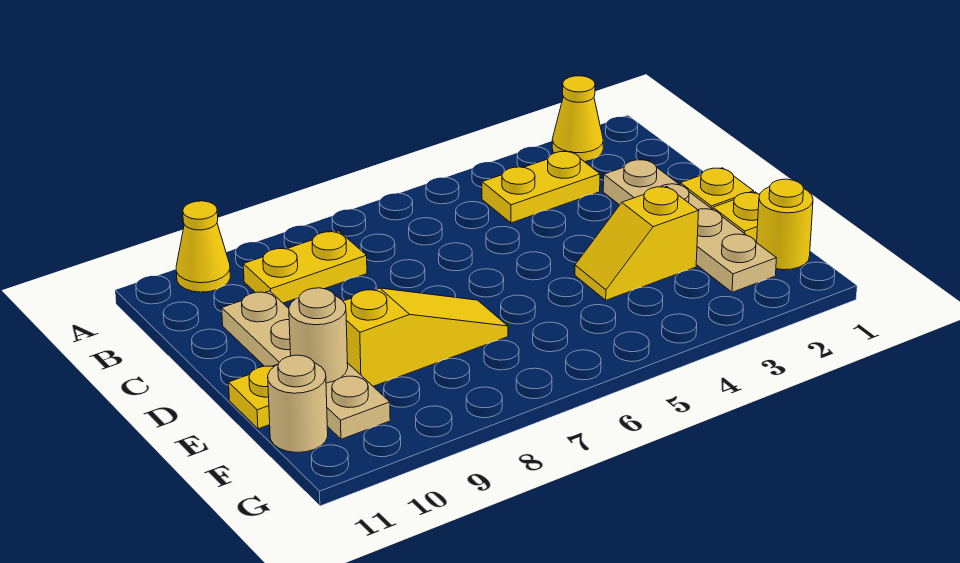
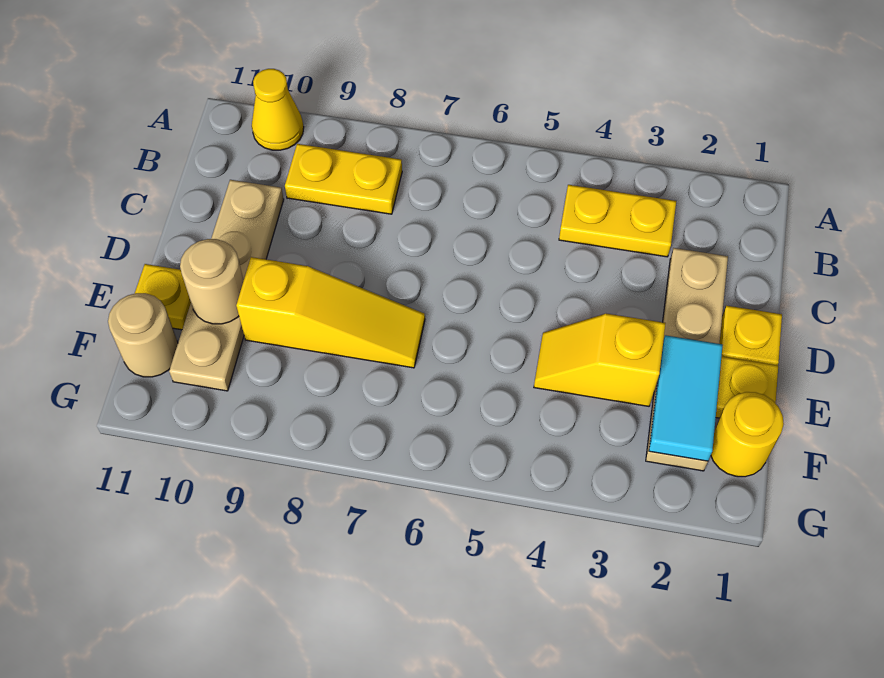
yellow 1x1 cone [552,76,603,162] -> none
none -> cyan 1x2 tile [649,335,723,461]

